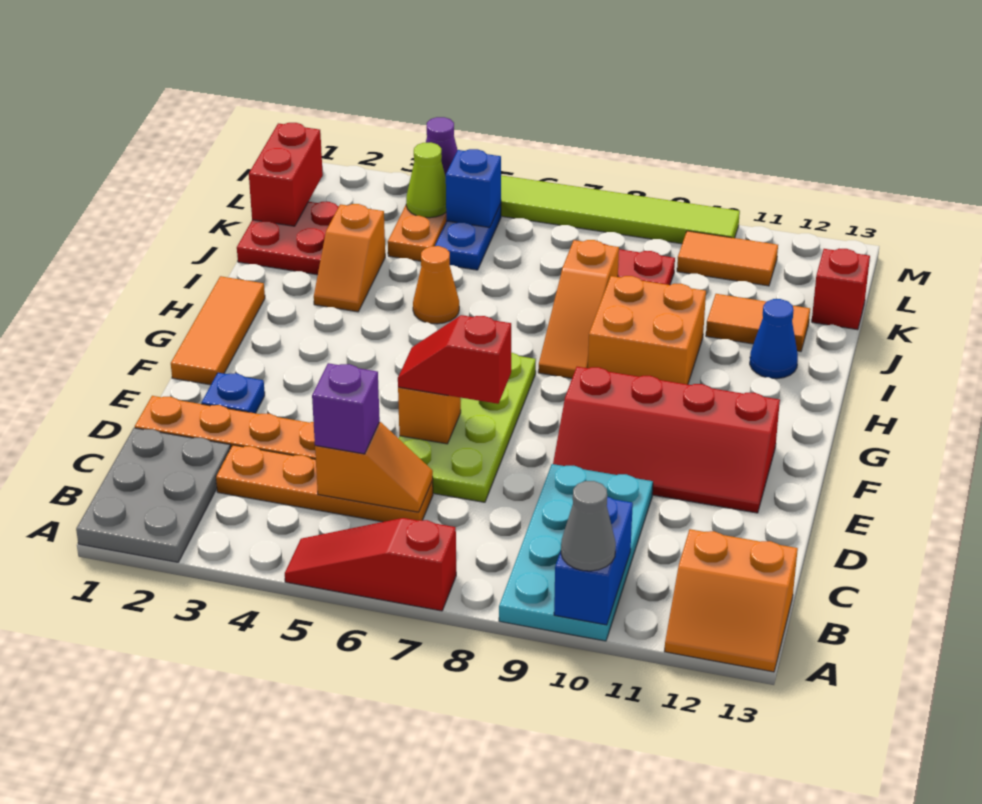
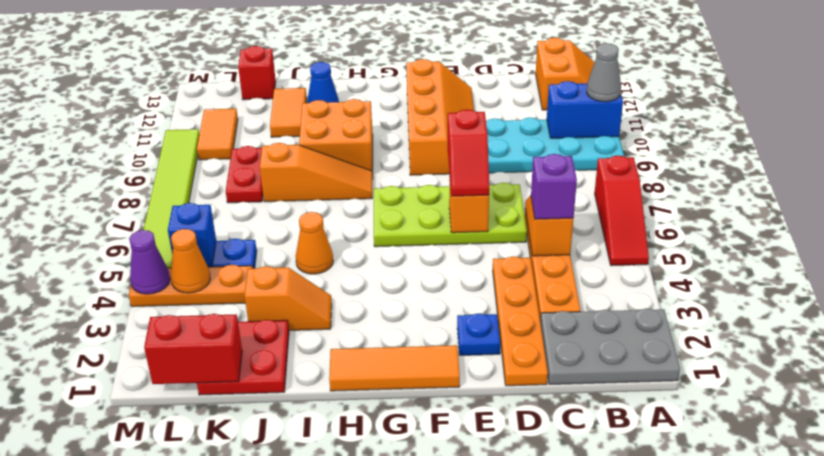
red 2x4 slope [553,367,780,513] -> orange 2x4 slope [406,59,474,175]
lime 1x1 cone [406,142,446,218] -> orange 1x1 cone [171,229,210,293]

